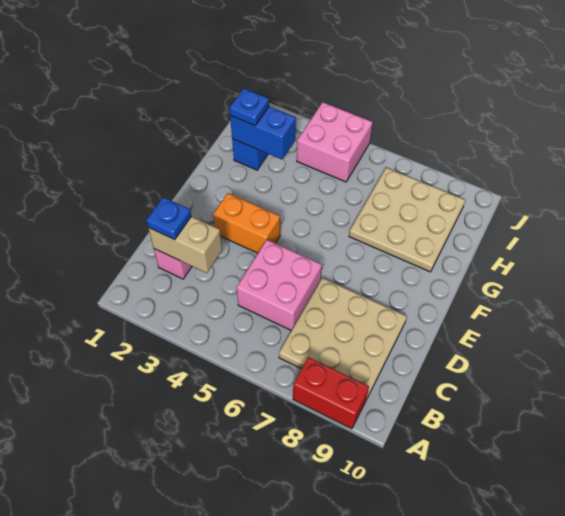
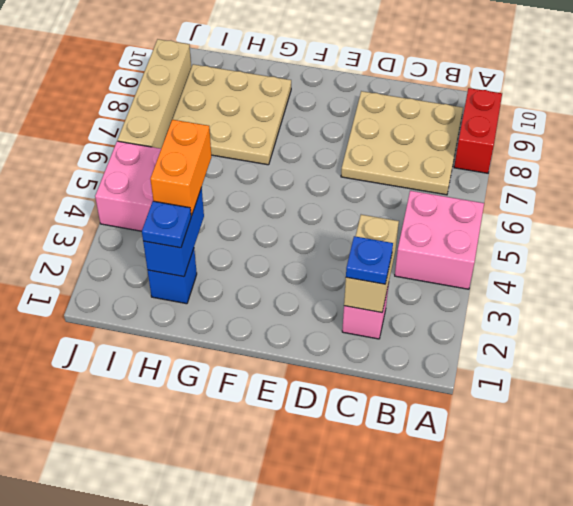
pink 2x2 brick [236,240,322,331] -> pink 2x2 brick moved to [395,191,484,289]
orange 1x2 brick [213,193,280,253] -> orange 1x2 brick moved to [150,120,212,216]
none -> tan 1x4 brick [117,39,191,149]

